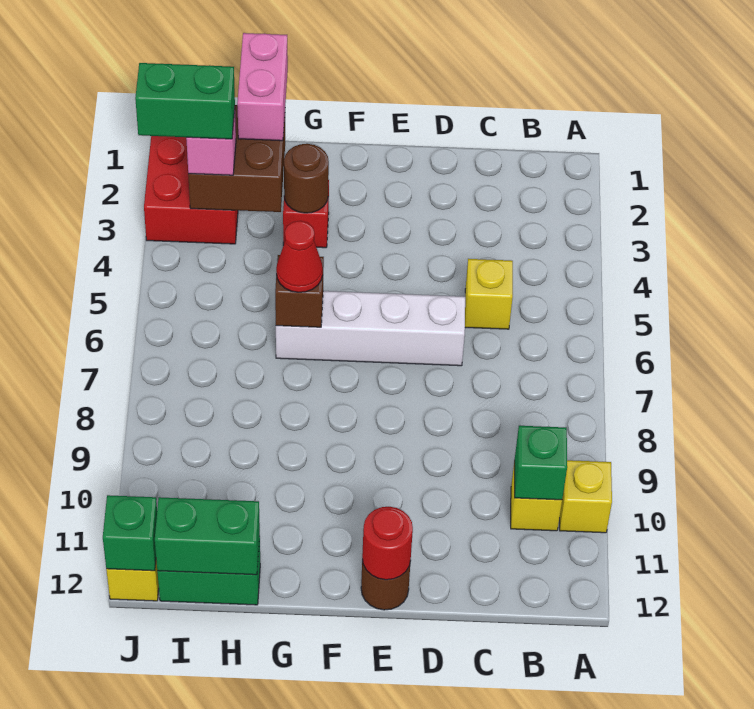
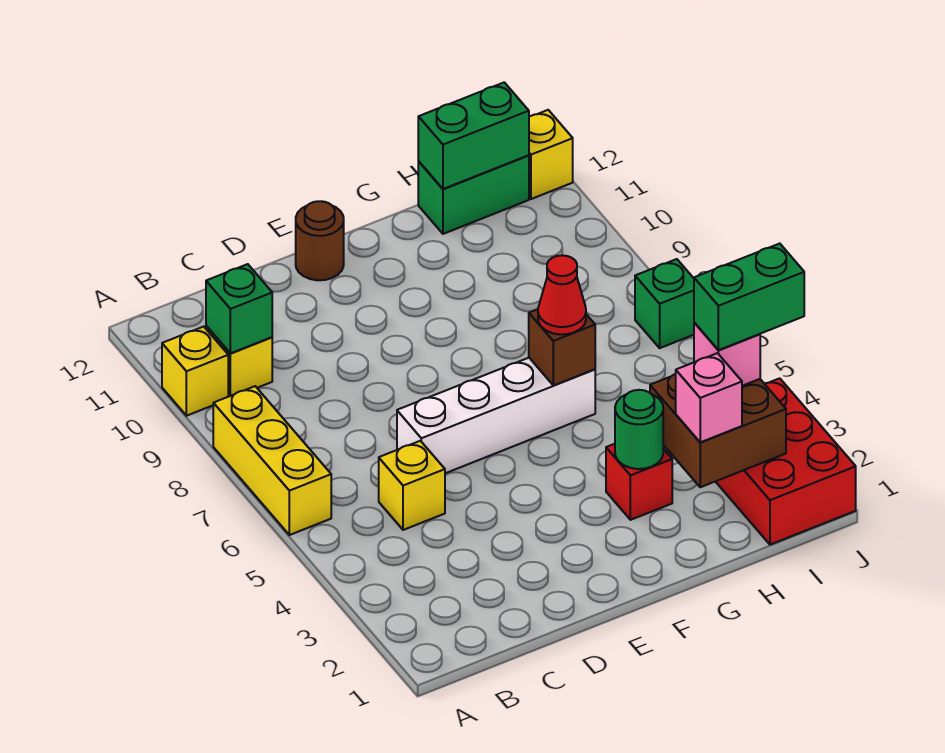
none -> yellow 1x3 brick [213,386,331,535]
red 1x1 round brick [362,507,413,580] -> none
brown 1x1 round brick [284,144,329,213] -> green 1x1 round brick [615,390,663,469]
pink 1x2 brick [237,33,288,141] -> pink 1x1 brick [676,353,742,442]
green 1x1 brick [103,495,157,571] -> green 1x1 brick moved to [635,259,694,348]

